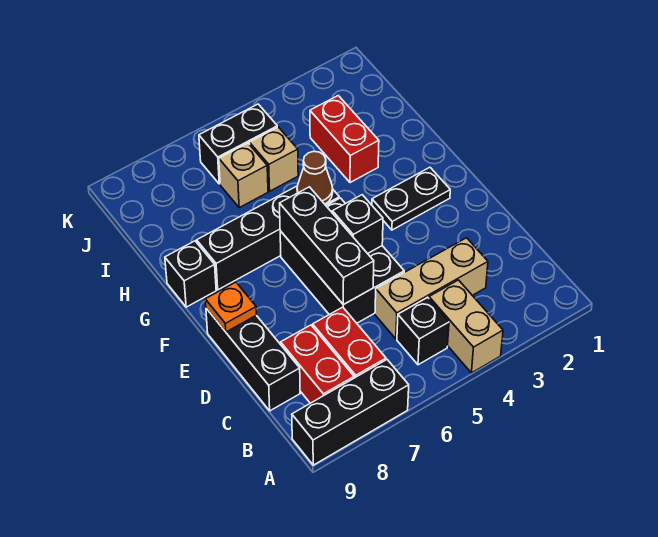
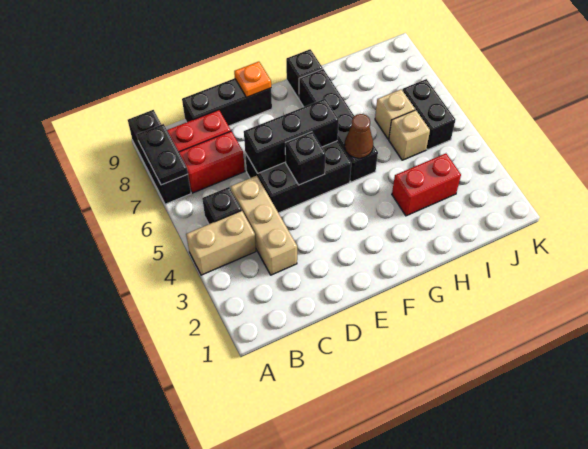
black 1x2 plate [372,167,450,230] -> black 1x2 plate moved to [137,124,188,185]

